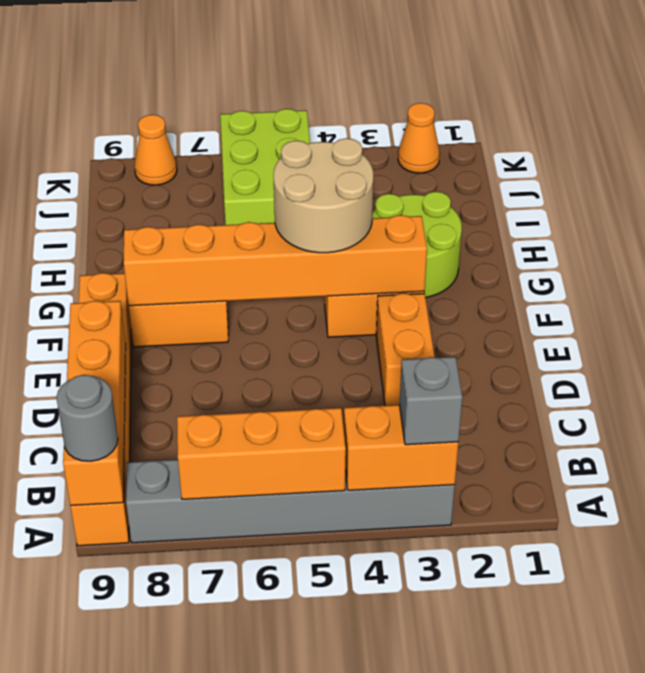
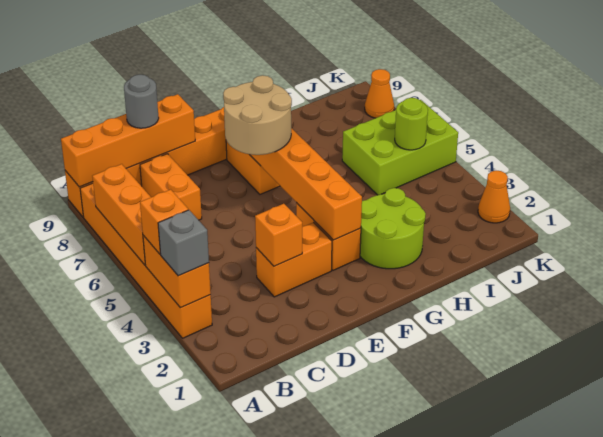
grey 1x6 brick [126,459,455,543] -> orange 1x6 brick [80,183,212,338]
none -> orange 1x1 brick [140,189,188,254]
grey 1x1 round brick [56,375,118,461] -> grey 1x1 round brick moved to [124,75,159,128]
none -> orange 1x2 brick [140,154,202,220]
none -> orange 1x1 brick [255,204,302,266]
tan 2x2 round brick [273,138,373,253] -> tan 2x2 round brick moved to [223,75,292,155]
none -> lime 1x1 round brick [395,98,428,150]

